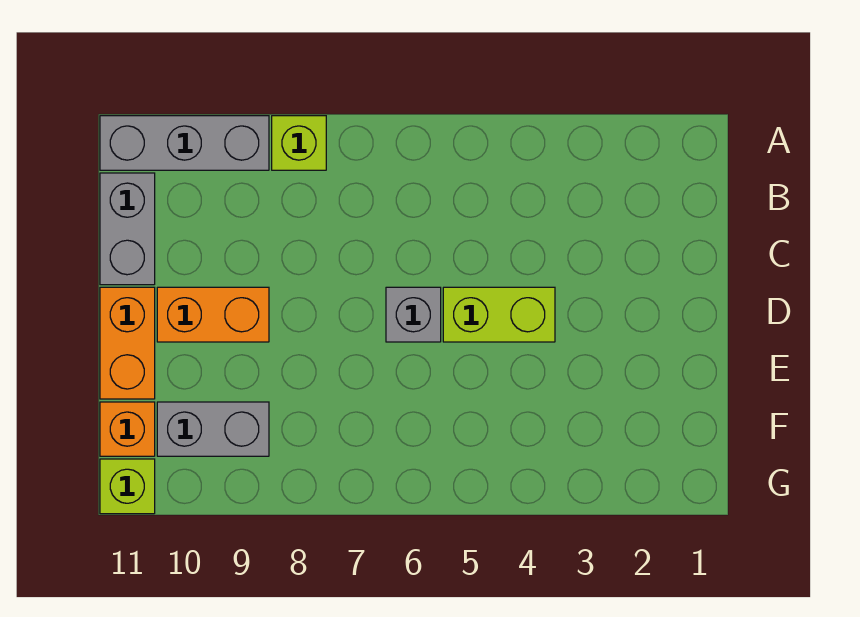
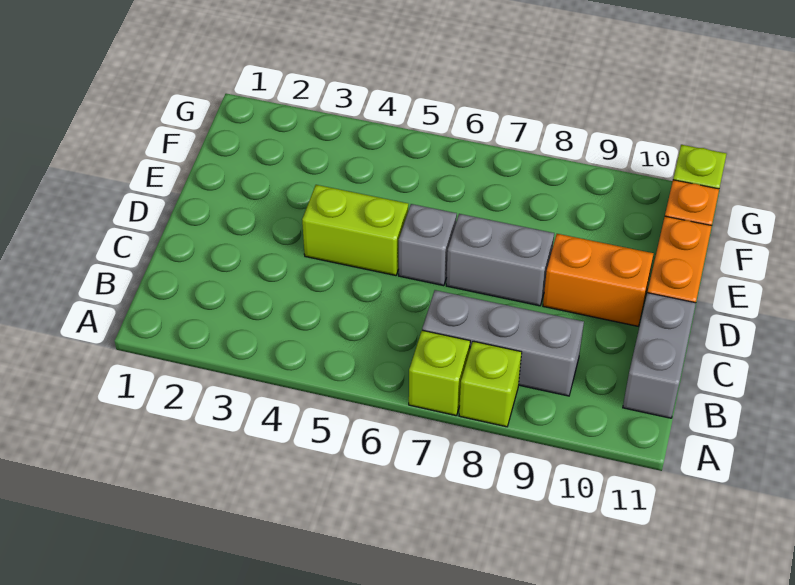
none -> lime 1x1 brick [409,330,470,416]
grey 1x3 brick [100,116,269,170] -> grey 1x3 brick moved to [422,290,584,396]
grey 1x2 brick [157,402,269,456] -> grey 1x2 brick moved to [446,214,554,306]

